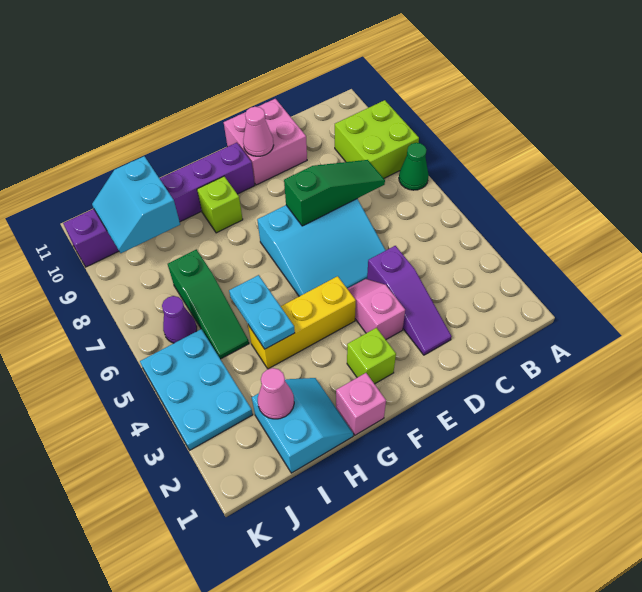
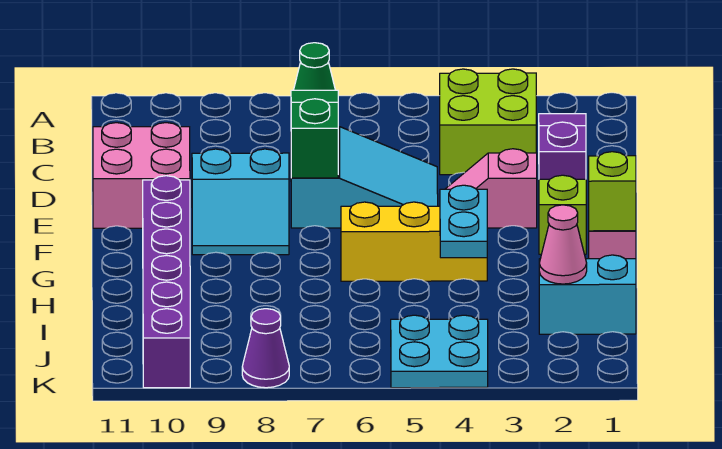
lime 2x2 brick [335,100,419,178] -> lime 2x2 brick moved to [440,69,536,175]
purple 1x3 slope [367,246,452,355] -> purple 1x3 slope turned to [539,114,586,179]
cyan 3x3 slope [257,199,386,296] -> cyan 2x3 slope [291,127,438,228]
pink 1x1 cone [243,107,274,156] -> none
yellow 1x3 brick [248,276,356,369] -> yellow 1x3 brick turned to [341,202,487,281]
lime 1x1 brick [197,176,243,233] -> lime 1x1 brick moved to [589,152,636,231]
cyan 1x2 plate [229,275,295,349] -> cyan 1x2 plate turned to [440,185,487,258]
green 1x3 slope [168,249,249,359] -> none
cyan 2x2 slope [92,156,180,253] -> cyan 2x2 slope moved to [192,149,289,255]
cyan 2x3 plate [140,329,253,450] -> cyan 2x2 plate [391,315,488,388]
purple 1x1 cone [162,296,197,343] -> purple 1x1 cone moved to [242,309,289,388]

